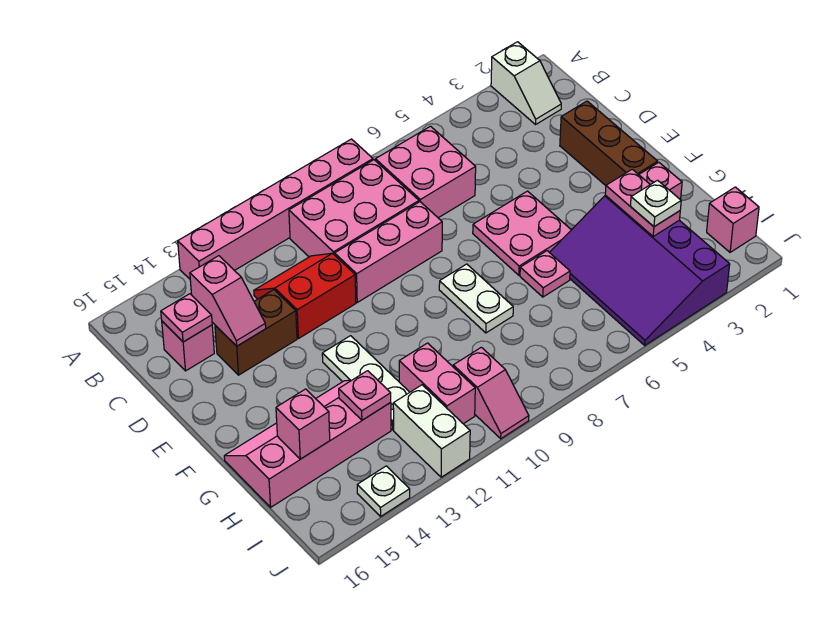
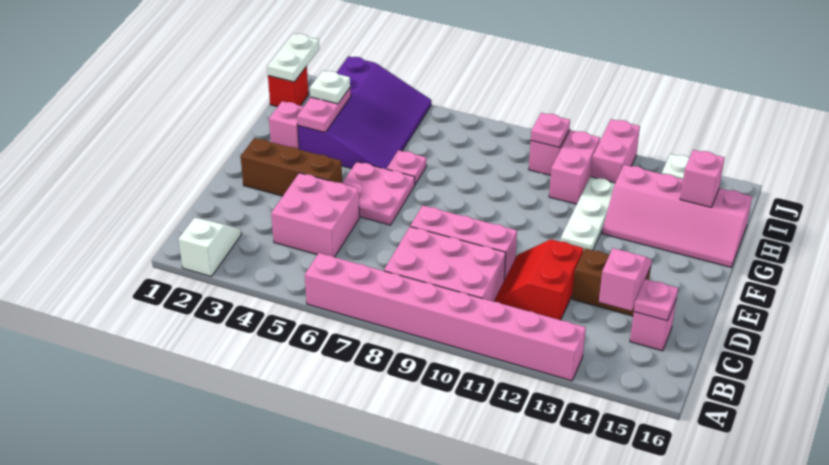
pink 1x6 brick [178,139,373,279] -> pink 1x8 brick [305,253,586,381]
pink 2x2 brick [375,126,476,218] -> pink 2x2 brick moved to [271,173,360,257]
red 2x2 slope [254,253,356,339] -> red 2x2 slope turned to [495,239,583,320]
brown 1x3 brick [560,101,658,186] -> brown 1x3 brick turned to [241,138,342,196]
white 1x2 plate [439,264,513,333] -> white 1x2 plate moved to [267,33,319,82]
pink 1x1 plate [339,371,391,420] -> pink 1x1 plate moved to [531,113,570,148]
pink 1x1 brick [707,187,759,252] -> red 1x1 brick [268,66,308,107]
white 1x2 brick [393,385,470,477] -> pink 1x2 brick [591,119,640,183]

